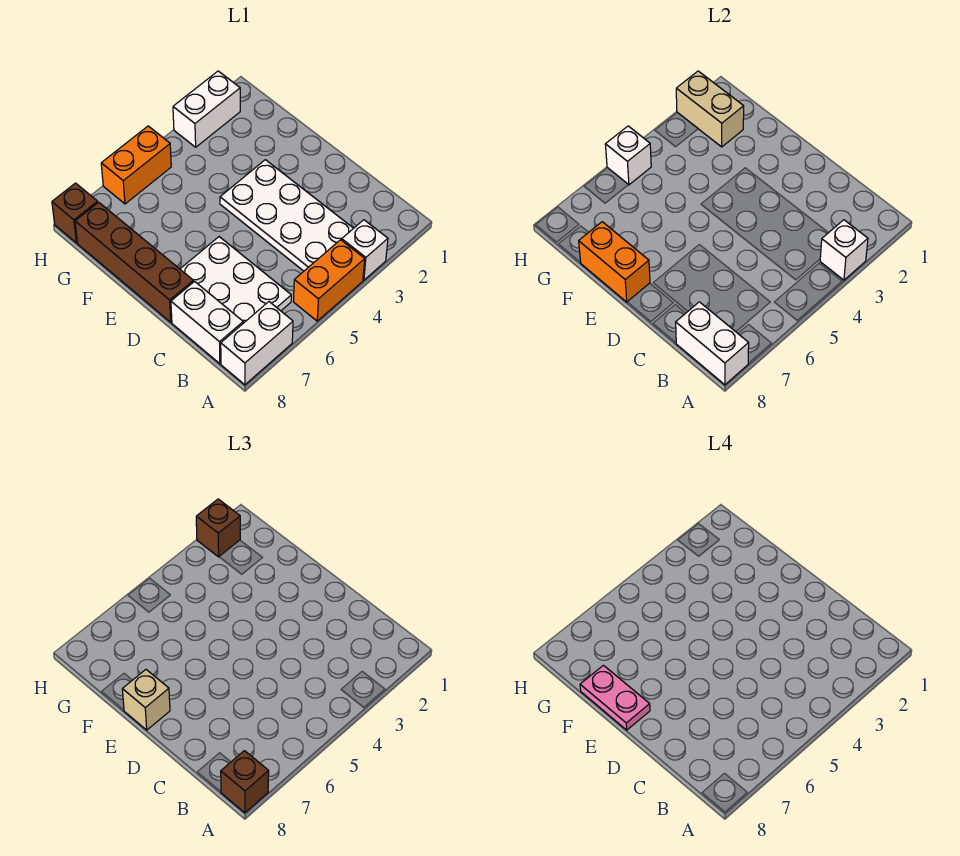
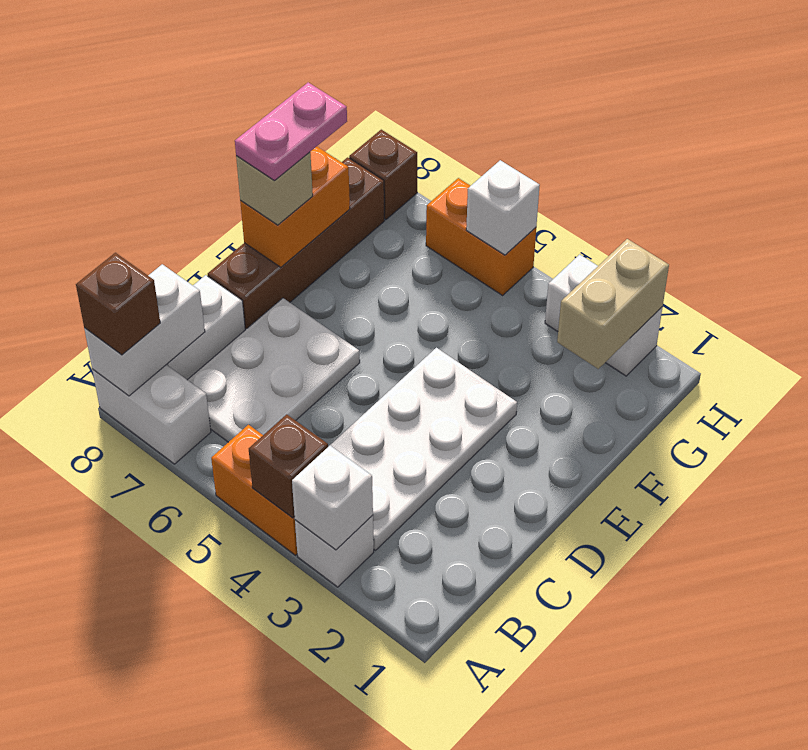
brown 1x1 brick [196,499,240,557] -> brown 1x1 brick moved to [249,414,328,518]

